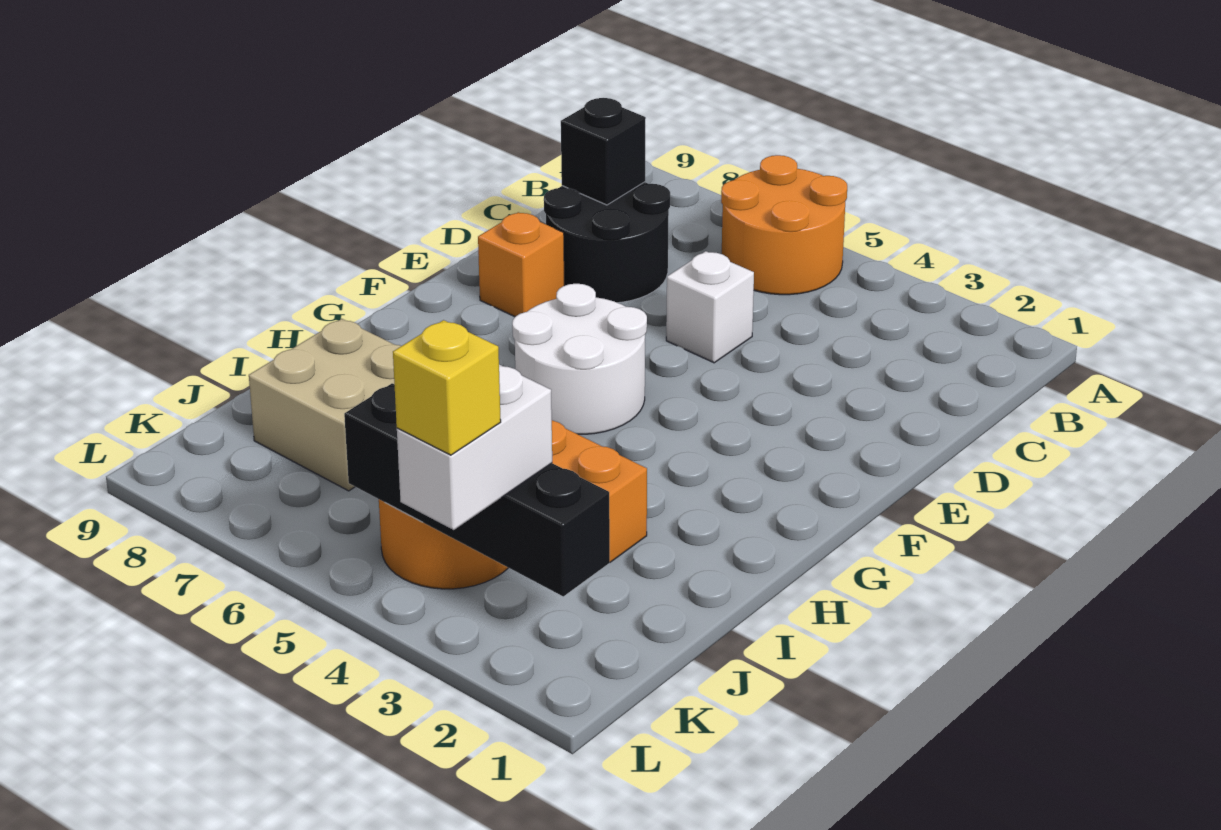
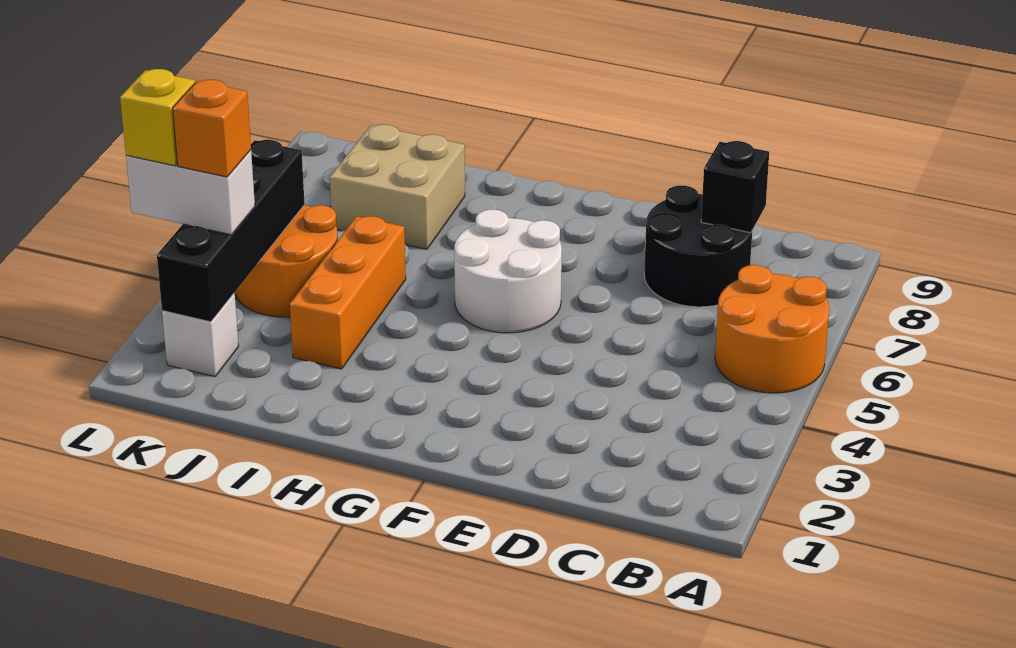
white 1x1 brick [666,251,754,363] -> white 1x1 brick moved to [162,293,239,377]
orange 1x1 brick [478,212,564,317] -> orange 1x1 brick moved to [173,80,251,177]

